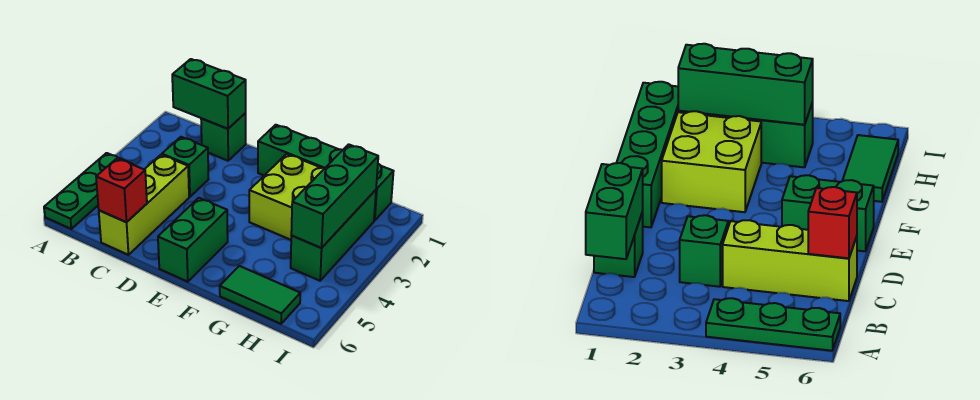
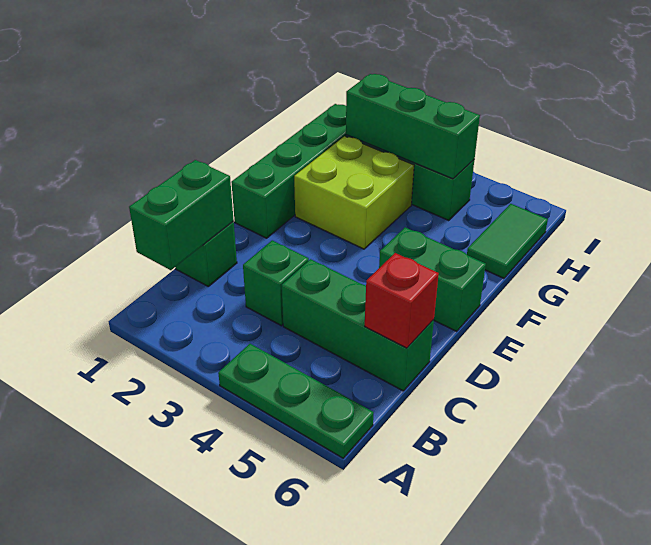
lime 1x3 brick [99,155,189,255] -> green 1x3 brick [282,259,434,391]

